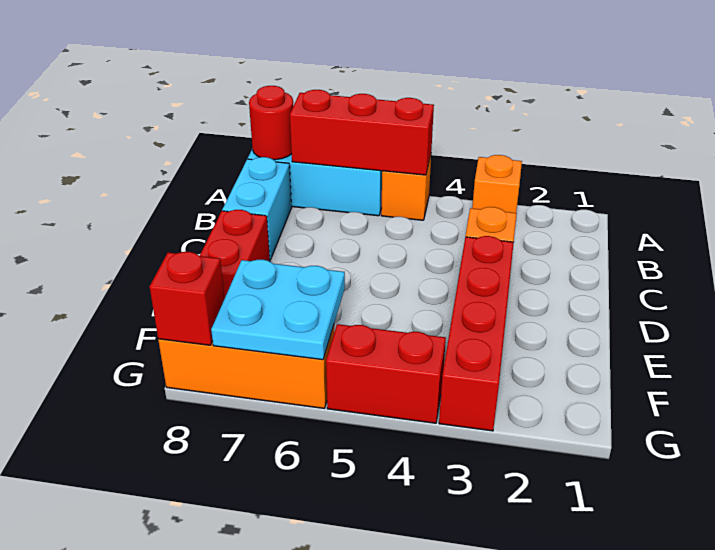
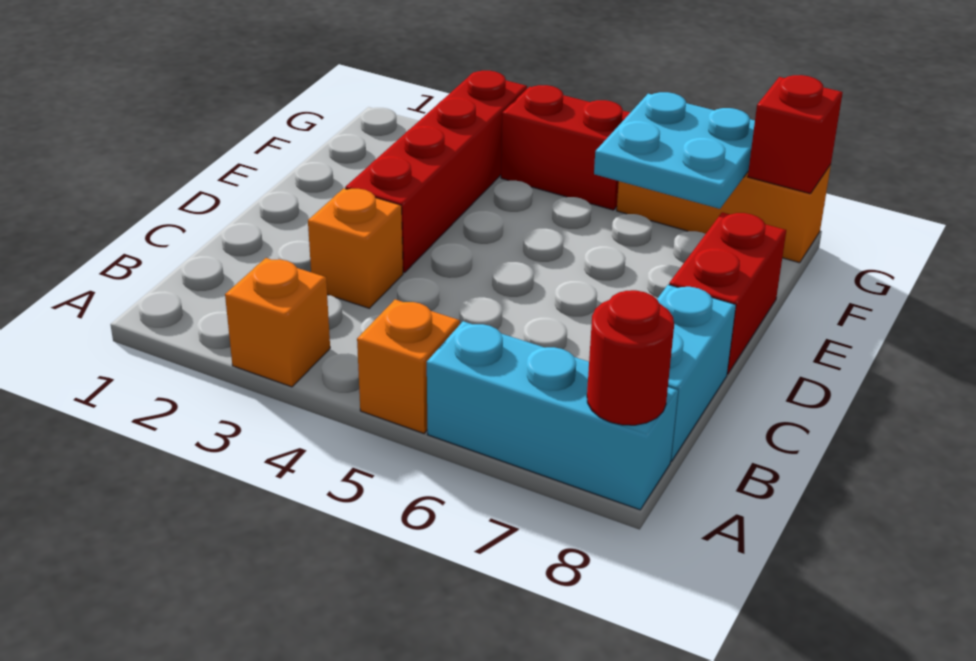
red 1x3 brick [290,90,434,175] -> none

